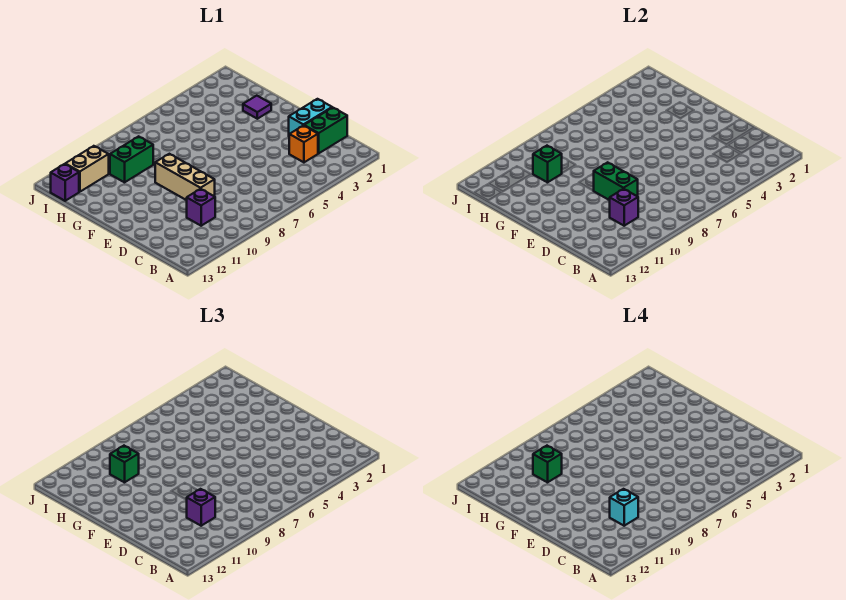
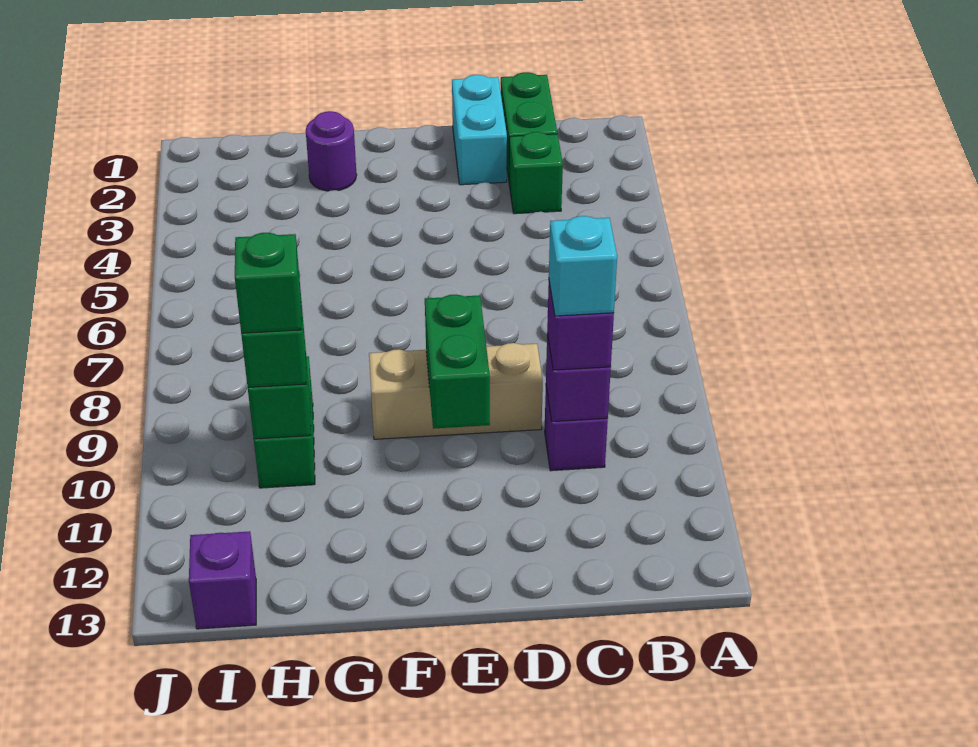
orange 1x1 brick [289,125,318,162] -> green 1x1 brick [509,132,563,214]
green 1x2 brick [594,162,638,200] -> green 1x2 brick turned to [425,295,490,429]
purple 1x1 tile [243,96,271,119] -> purple 1x1 round brick [306,111,357,191]
tan 1x2 brick [66,146,109,192] -> none

